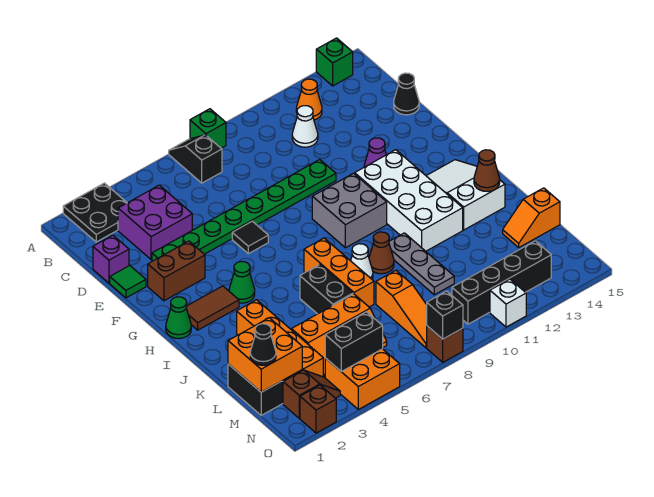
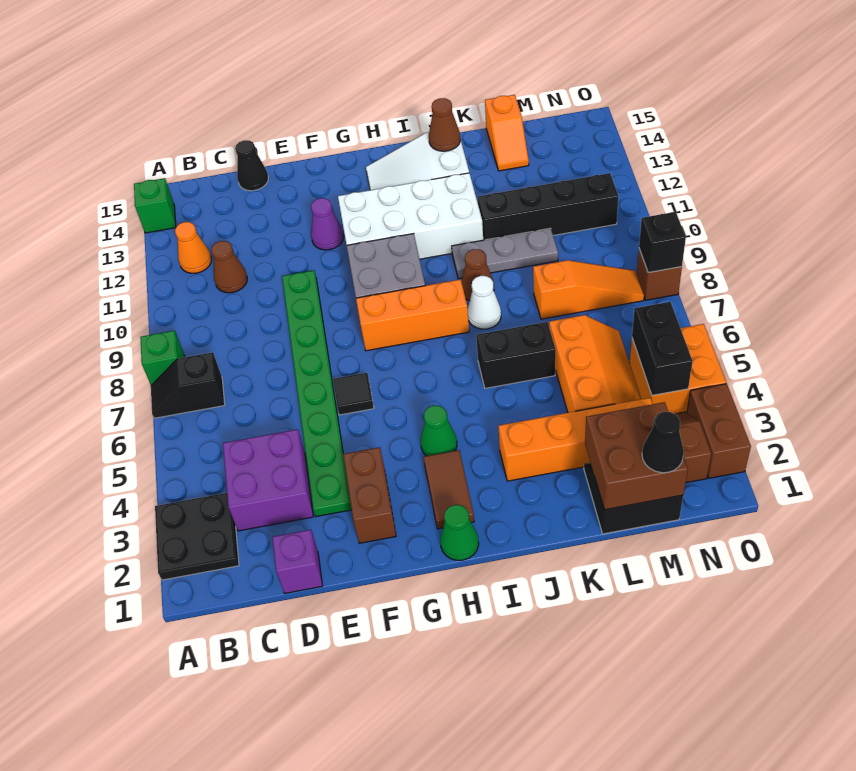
white 1x1 cone [292,106,318,147] -> brown 1x1 cone [211,241,247,293]
green 1x1 tile [110,266,146,298] -> none
orange 1x3 brick [304,238,374,307] -> orange 1x3 brick moved to [356,279,469,351]
orange 2x2 brick [228,318,302,392] -> brown 2x2 brick [585,402,688,510]
black 1x4 brick [452,241,551,324] -> black 1x4 brick turned to [478,173,619,240]
brown 1x1 brick [300,385,336,433] -> brown 1x2 brick [687,384,751,478]
white 1x1 brick [490,279,526,327] -> none

